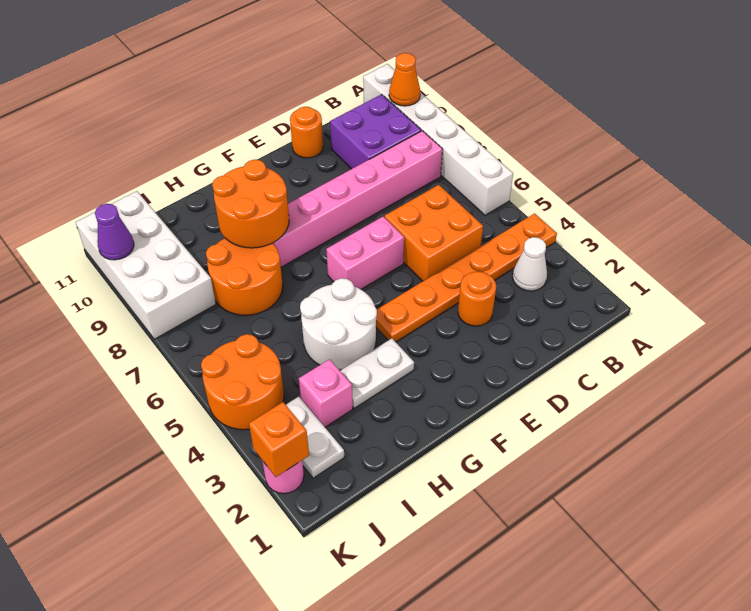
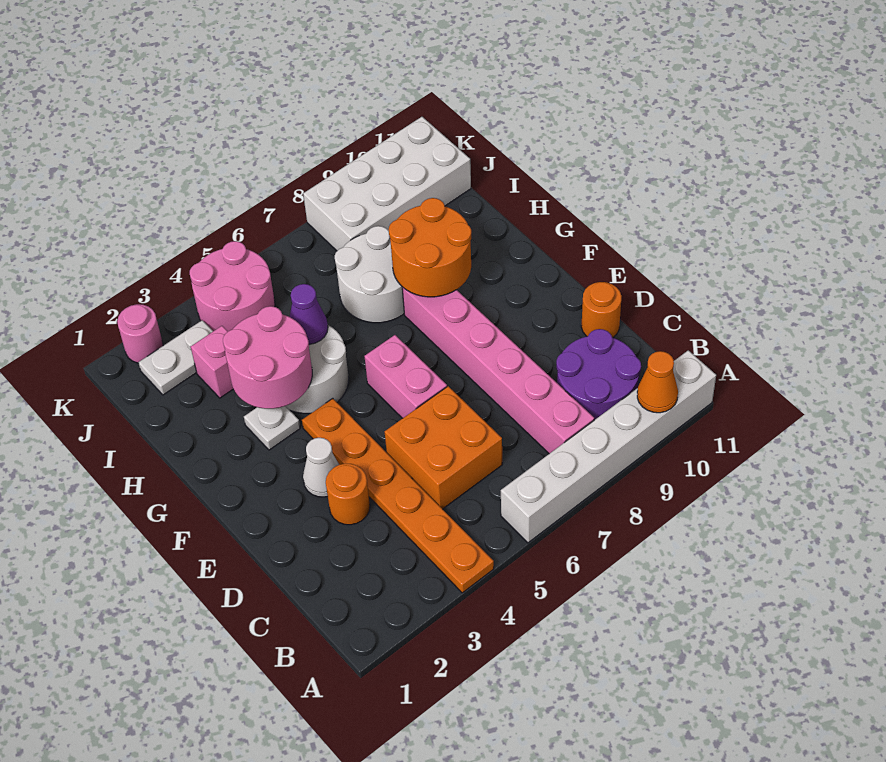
white 1x1 cone [513,237,547,291] -> white 1x1 cone moved to [303,438,339,497]
purple 2x2 brick [330,94,421,169] -> purple 2x2 round brick [556,329,641,420]
white 1x2 plate [340,338,414,408] -> white 1x1 plate [244,406,300,450]
none -> pink 2x2 round brick [223,306,312,409]
orange 2x2 round brick [206,238,283,315] -> white 2x2 round brick [335,226,404,323]
orange 2x2 round brick [201,334,284,430] -> pink 2x2 round brick [190,241,275,331]
orange 1x1 brick [249,402,309,477] -> none
purple 1x1 cone [95,204,134,260] -> purple 1x1 cone moved to [290,284,328,344]

